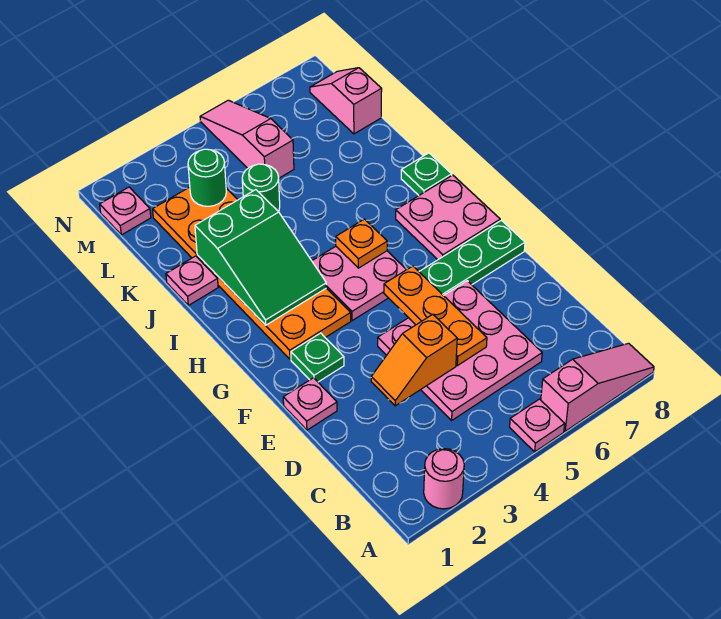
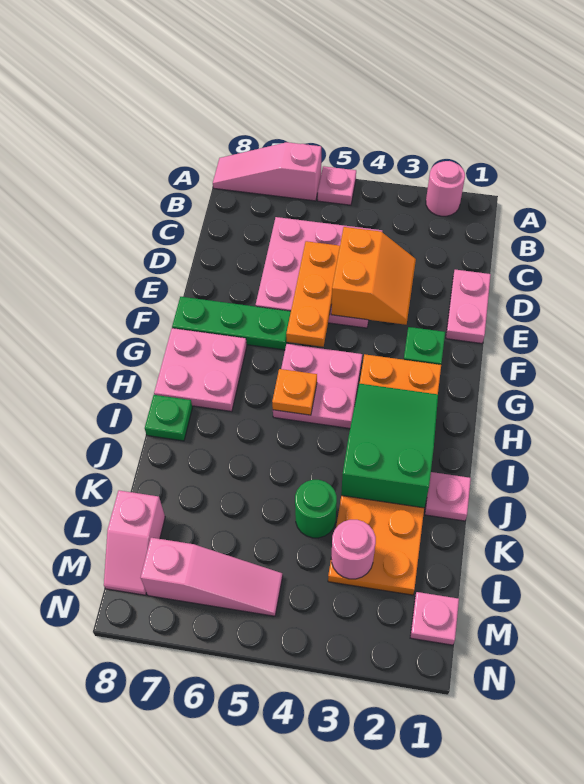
orange 1x2 slope [371,314,457,406] -> orange 2x2 slope [331,227,416,325]
pink 1x1 plate [283,378,337,430] -> pink 1x2 plate [446,270,491,343]
green 1x1 round brick [188,149,226,206] -> pink 1x1 round brick [331,520,376,579]
pink 1x3 slope [200,100,294,178] -> pink 1x3 slope turned to [141,538,283,616]

